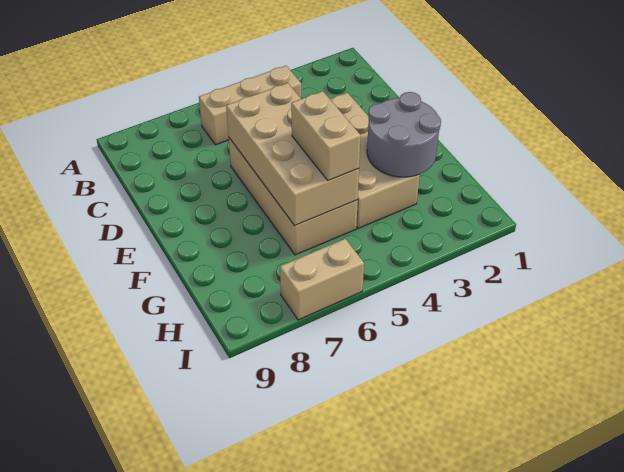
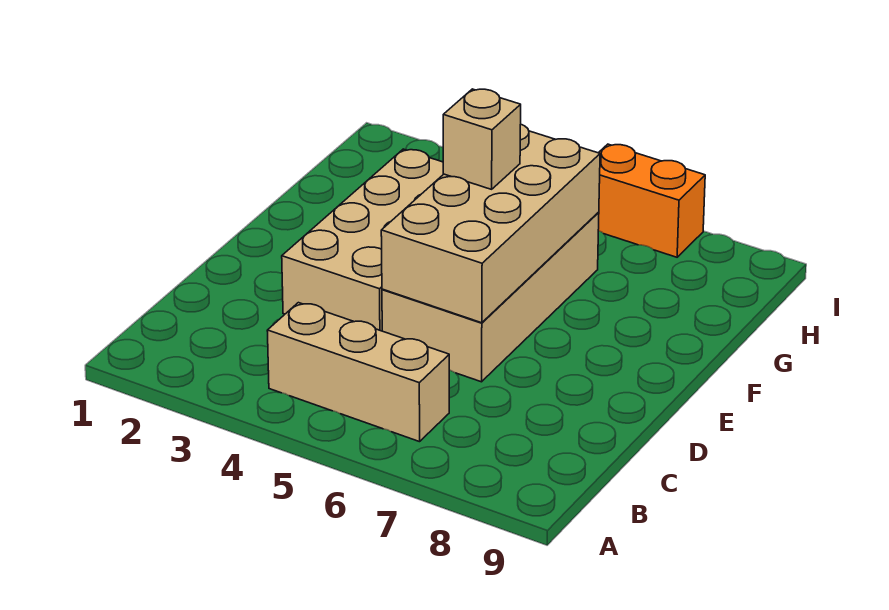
grey 2x2 round brick [367,92,441,177] -> none
tan 1x2 brick [291,91,361,181] -> tan 1x1 brick [443,89,521,189]
tan 1x2 brick [280,239,364,320] -> orange 1x2 brick [598,144,705,257]

